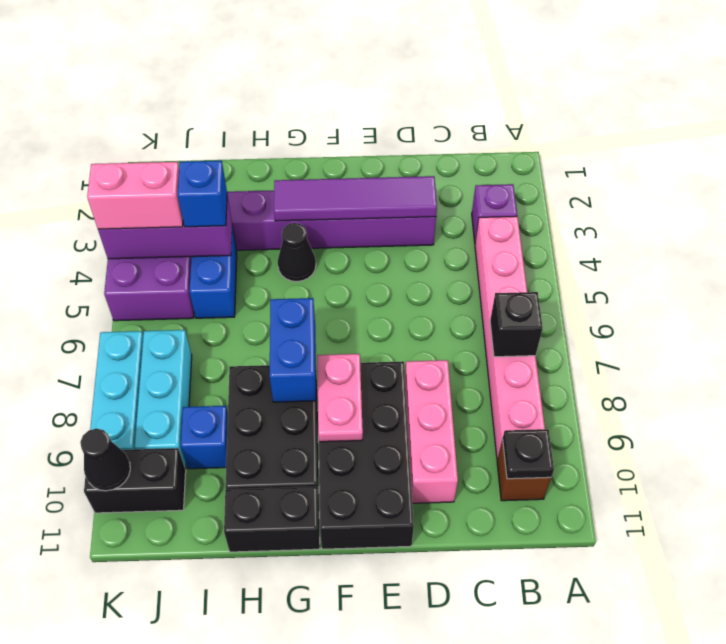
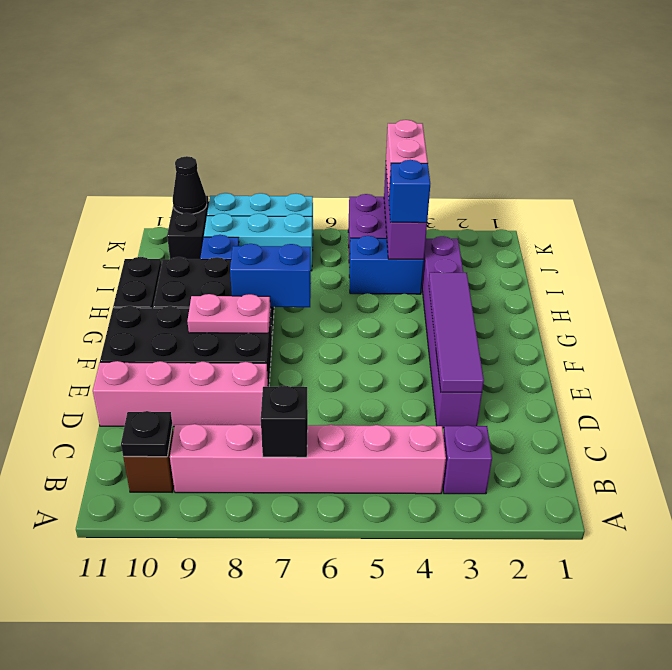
pink 1x3 brick [405,360,458,503] -> pink 1x4 brick [93,361,268,427]
black 1x1 cone [278,223,316,281] -> none

